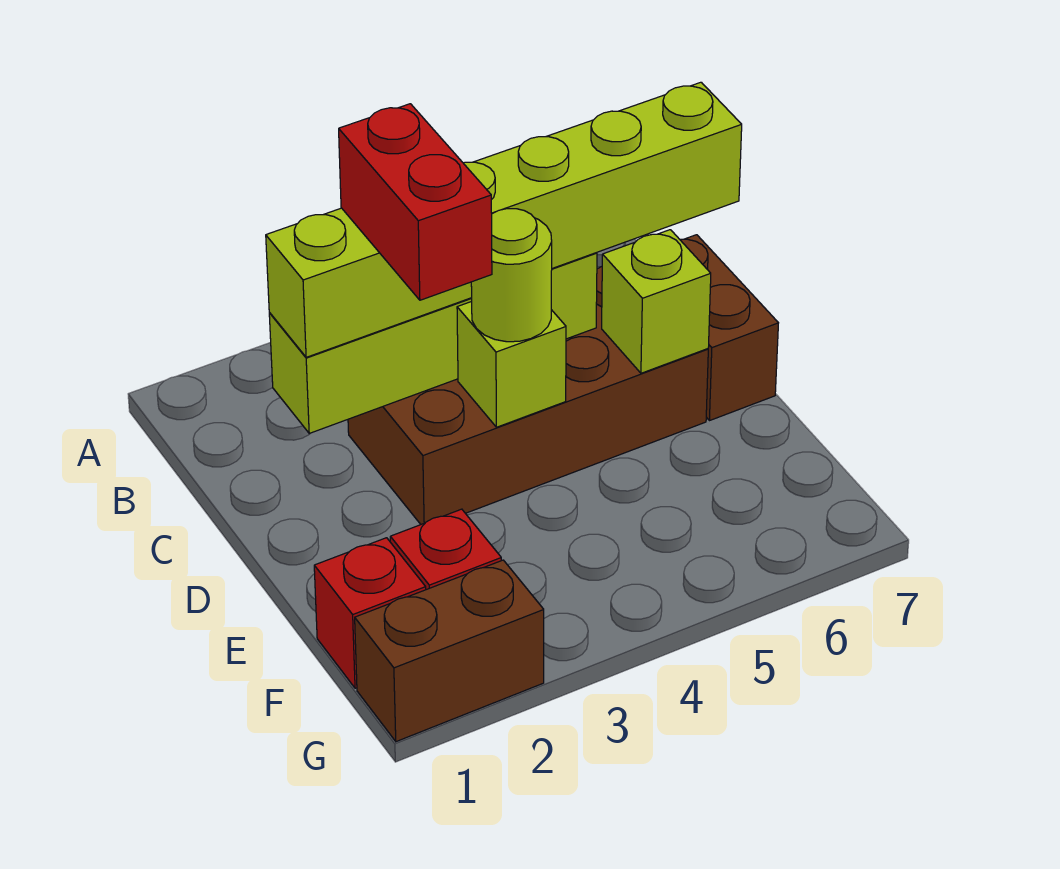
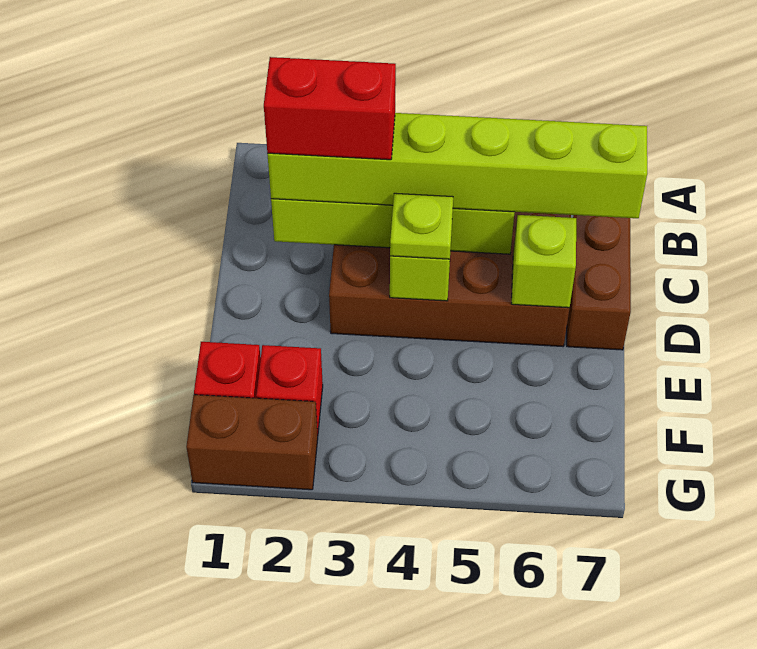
red 1x2 brick [339,104,492,300] -> red 1x2 brick turned to [264,57,396,160]
lime 1x1 round brick [471,209,552,342] -> lime 1x1 plate [390,193,453,259]

